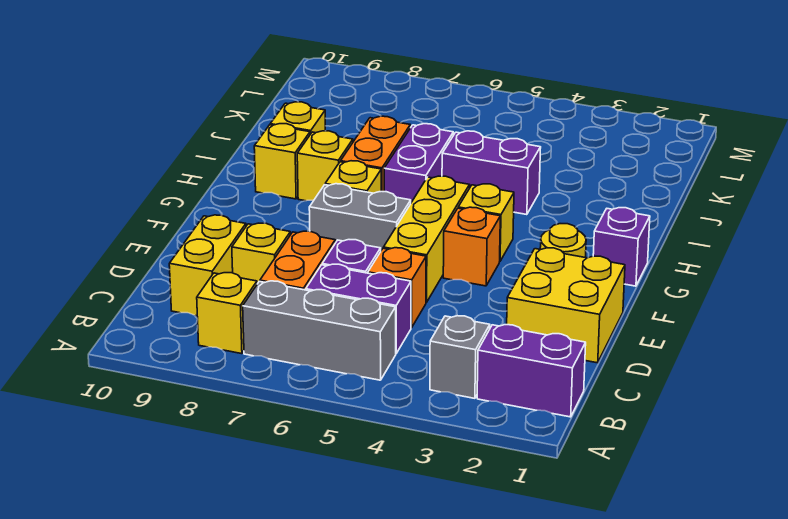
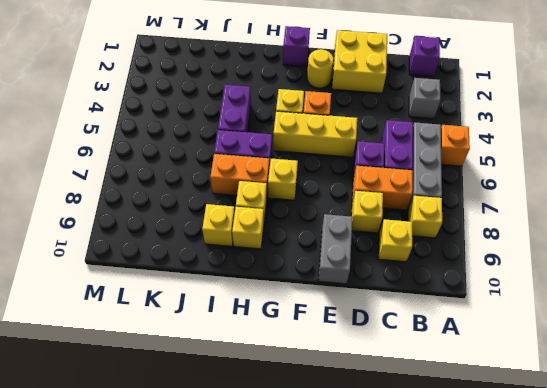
purple 1x2 brick [477,325,586,417] -> purple 1x1 brick [409,36,440,77]
yellow 1x2 brick [169,215,246,316] -> yellow 1x1 brick [378,219,412,262]
orange 1x1 brick [368,248,426,328] -> orange 1x1 brick moved to [441,125,470,166]
grey 1x2 brick [309,184,411,250] -> grey 1x2 brick moved to [318,214,352,284]

